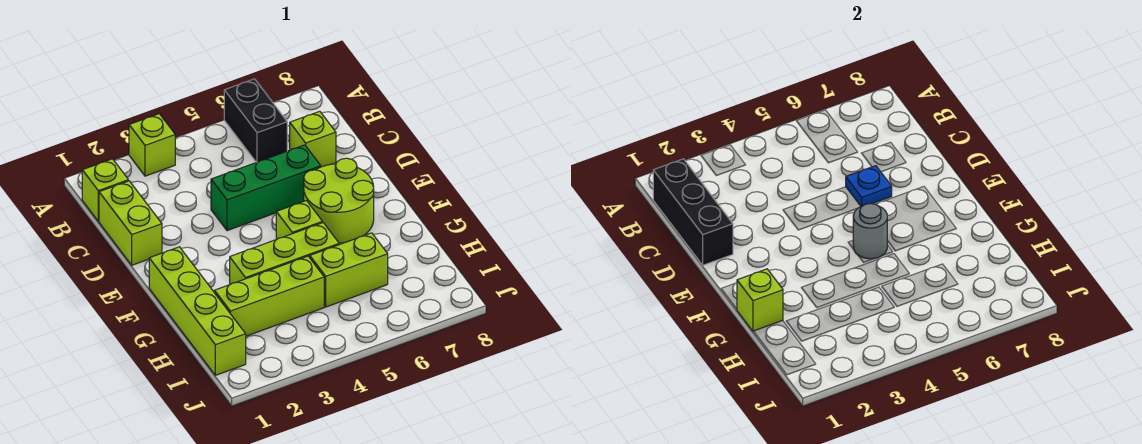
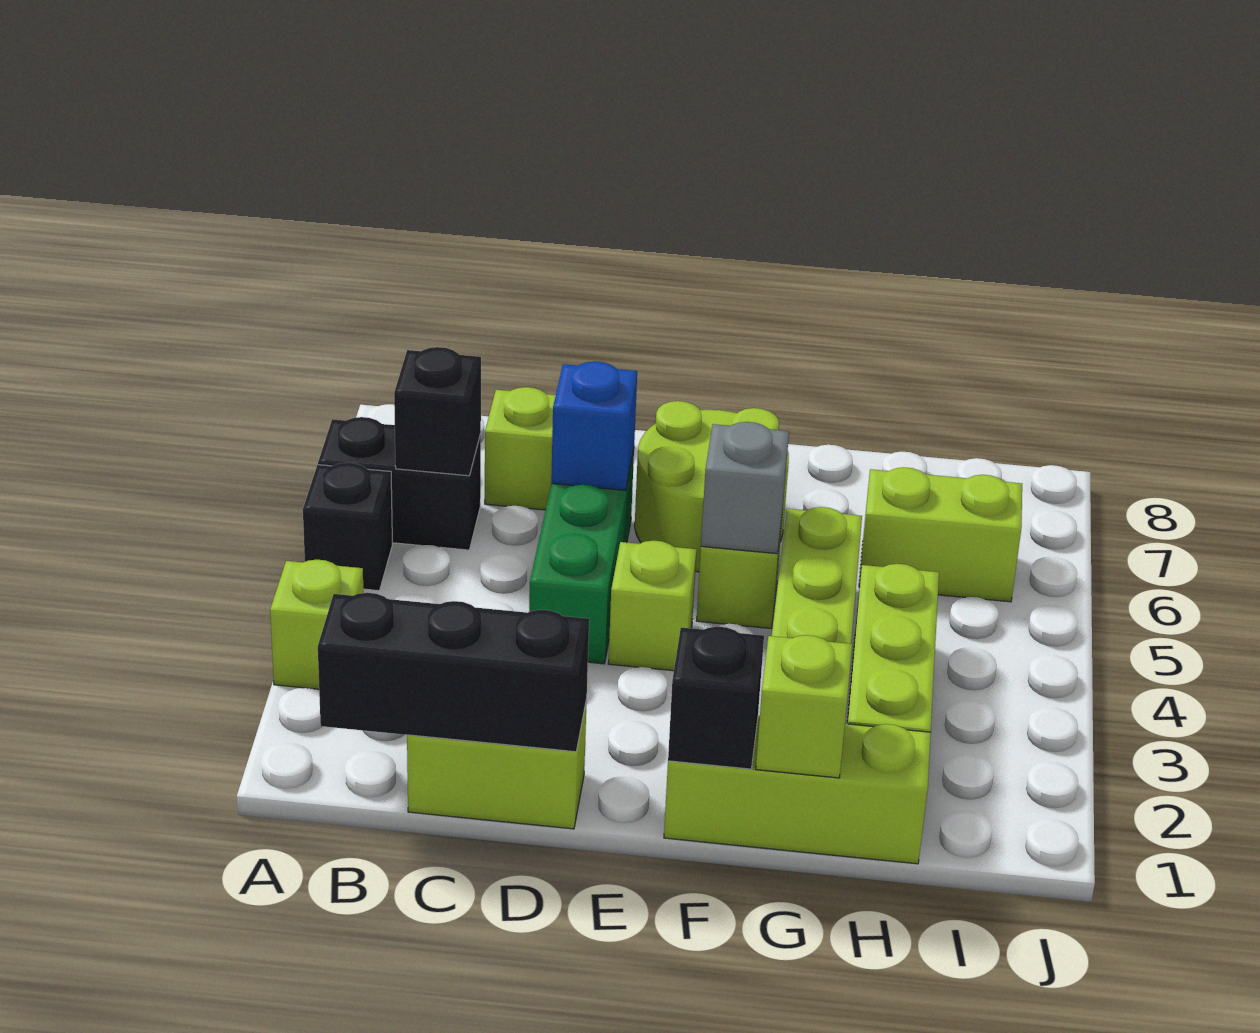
none -> black 1x1 brick [303,463,392,591]
lime 1x1 brick [82,159,128,221] -> lime 1x1 brick moved to [608,541,697,671]
none -> black 1x1 brick [394,347,481,476]
blue 1x1 plate [846,166,892,206] -> blue 1x1 brick [551,361,637,490]
lime 1x4 brick [149,247,246,375] -> lime 1x3 brick [664,715,931,864]
none -> black 1x1 brick [668,627,764,769]
grey 1x1 round brick [853,204,887,259] -> grey 1x1 brick [701,422,789,554]
lime 1x2 brick [310,233,388,307] -> lime 1x2 brick turned to [859,467,1022,602]

